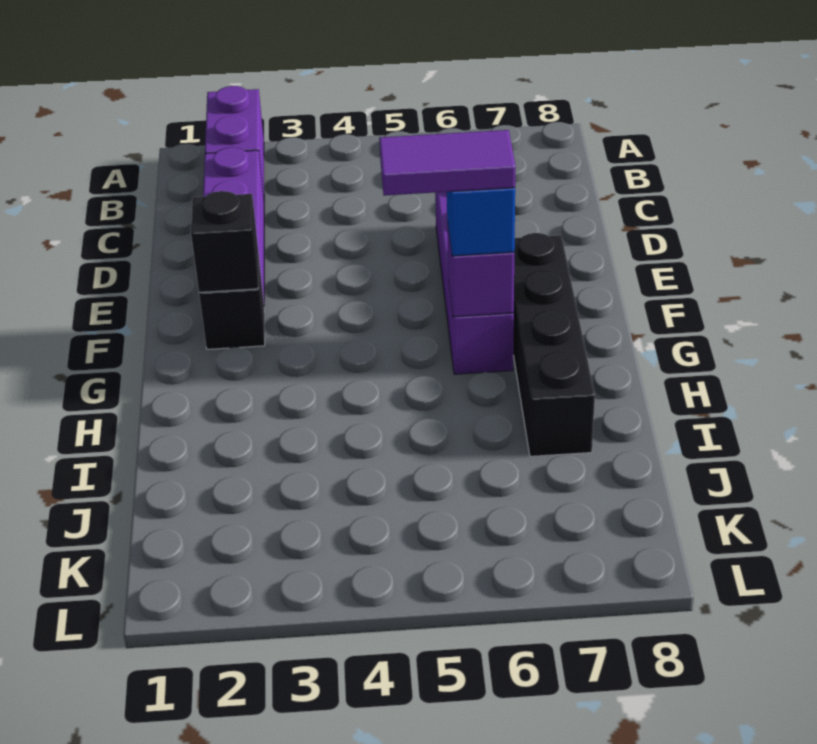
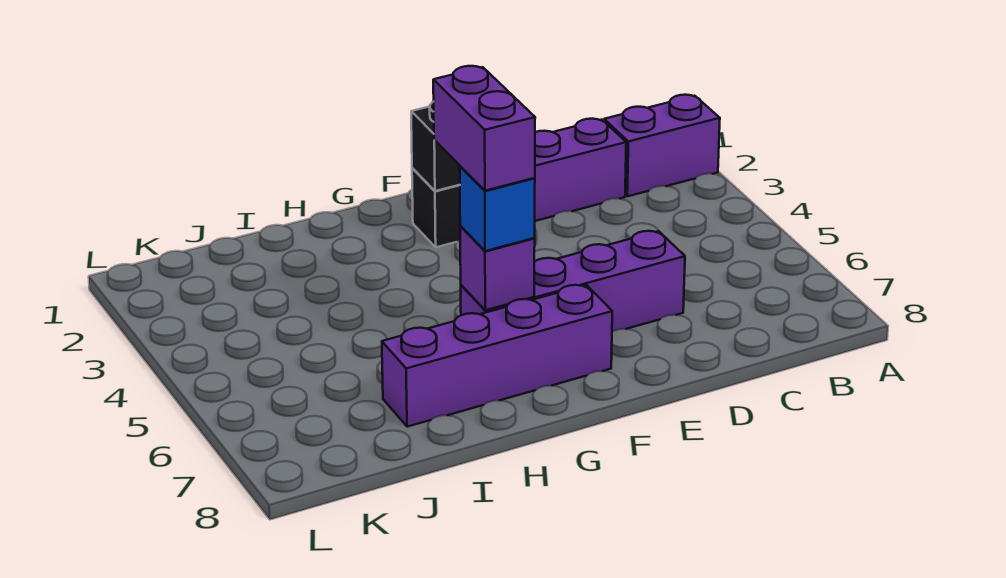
black 1x4 brick [513,233,595,456] -> purple 1x4 brick [382,285,612,427]
purple 1x2 tile [379,130,516,196] -> purple 1x2 brick [433,66,535,191]

